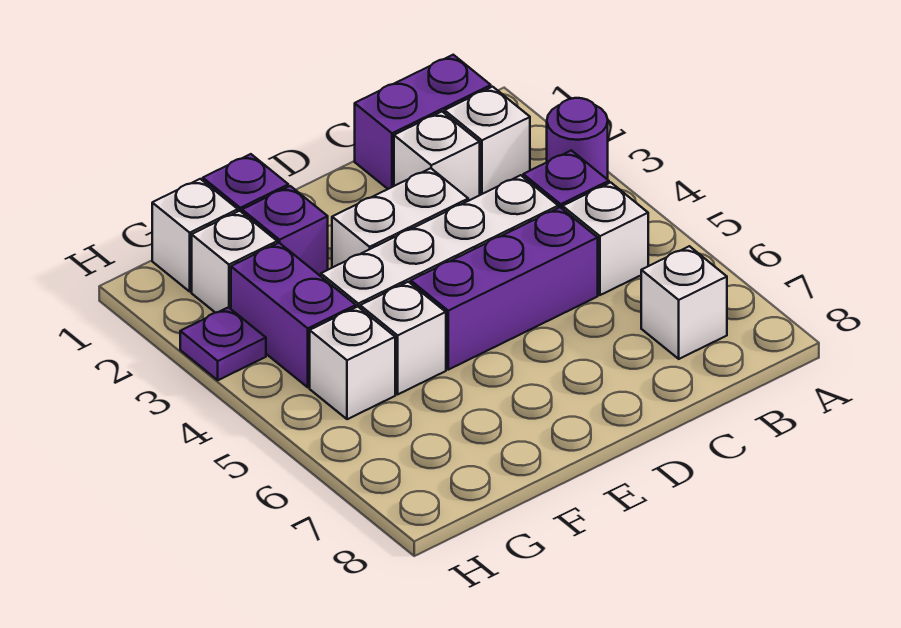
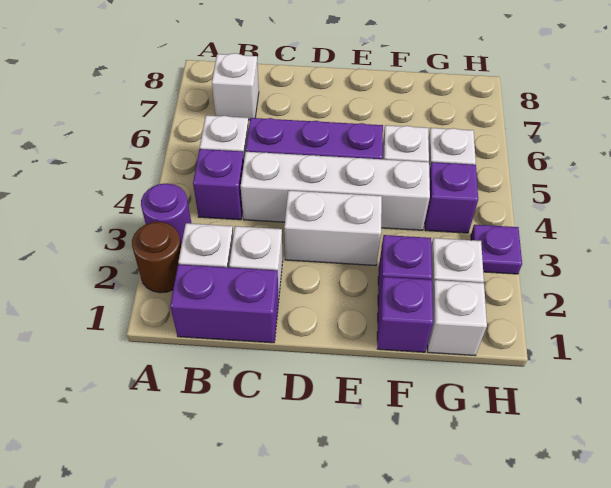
none -> brown 1x1 round brick [132,222,181,293]
purple 1x2 brick [231,243,356,387] -> purple 1x1 brick [425,162,478,233]

